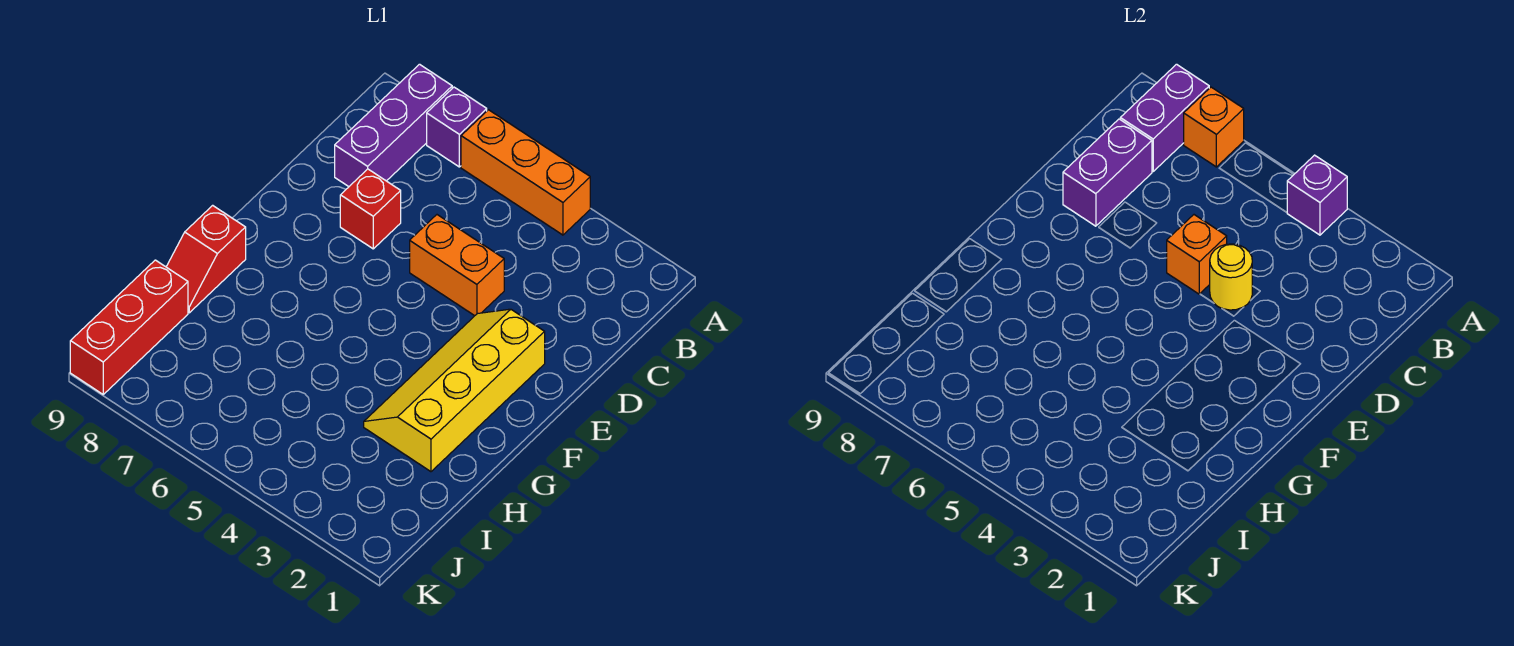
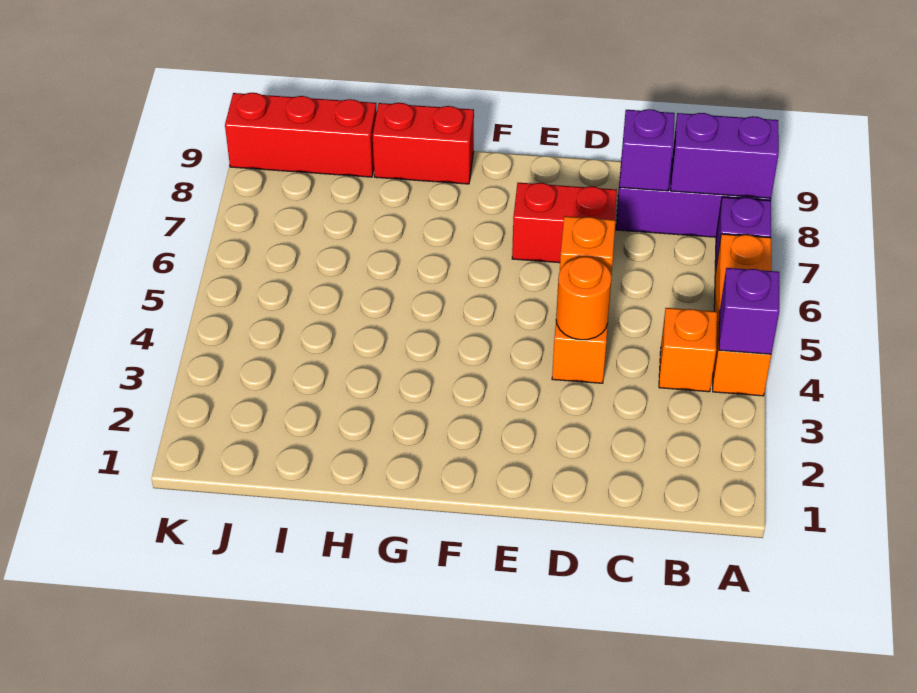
orange 1x1 brick [1184,87,1244,167] -> orange 1x1 brick moved to [659,308,717,392]
purple 1x2 brick [1063,119,1152,226] -> purple 1x1 brick [620,109,675,191]
yellow 1x1 round brick [1210,244,1252,310] -> orange 1x1 round brick [556,257,612,340]
red 1x1 brick [340,169,401,249] -> red 1x2 brick [512,183,617,263]
yellow 2x4 slope [364,309,545,472] -> none
red 1x2 slope [166,205,246,313] -> red 1x2 brick [373,103,474,184]

